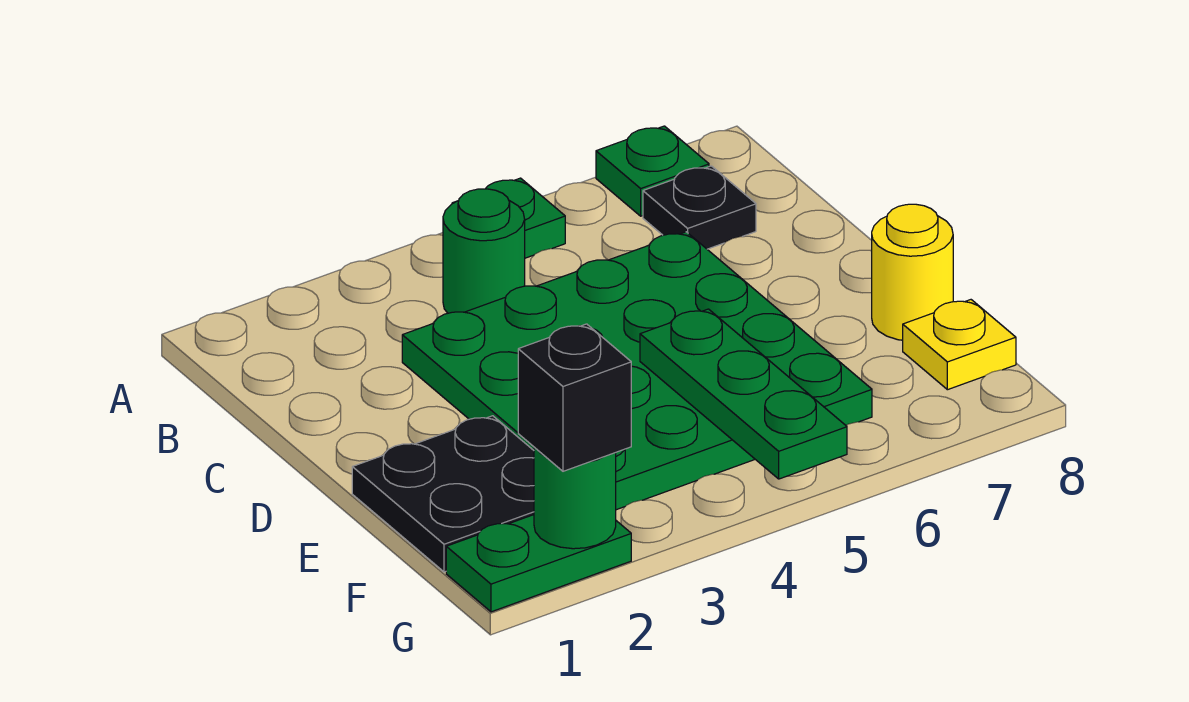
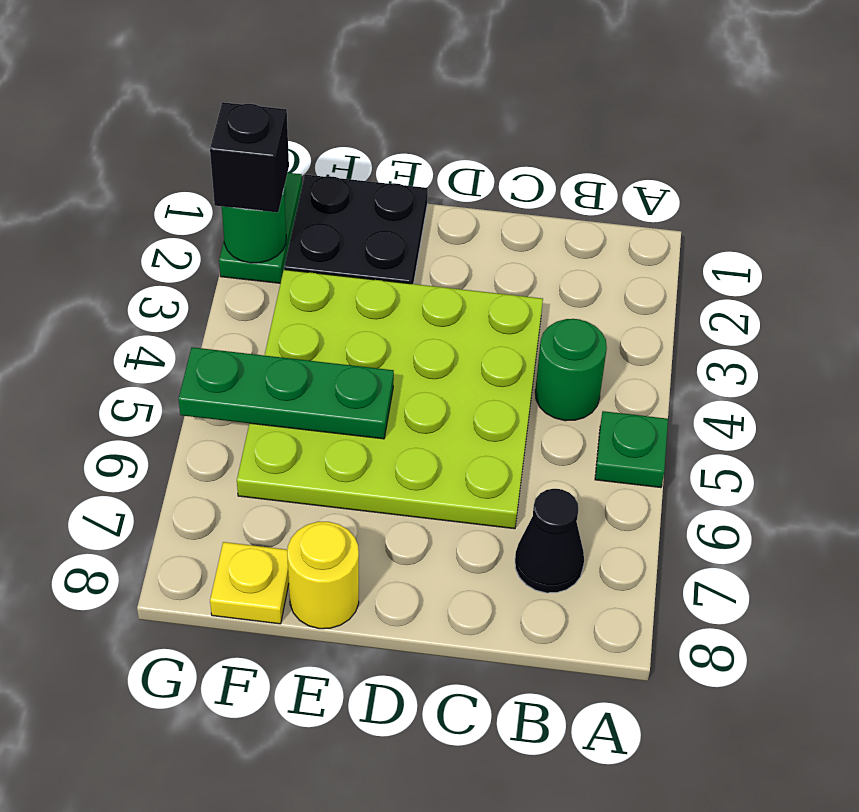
green 1x1 plate [596,126,709,216] -> none
black 1x1 plate [643,166,756,249] -> black 1x1 cone [515,489,584,593]
green 4x4 plate [402,232,872,510] -> lime 4x4 plate [237,270,543,529]

